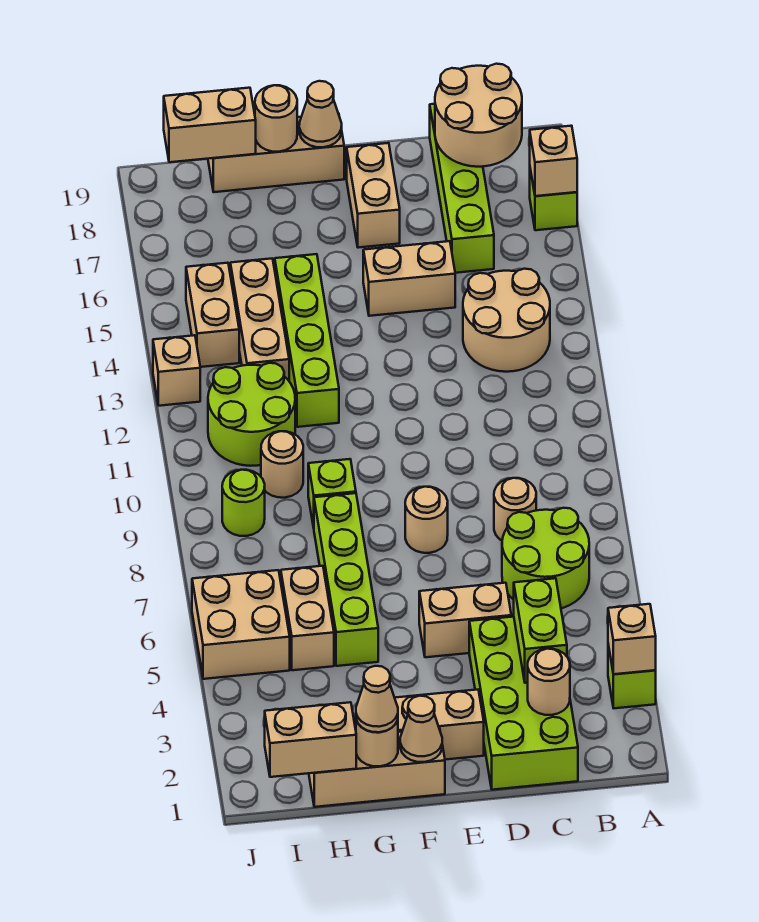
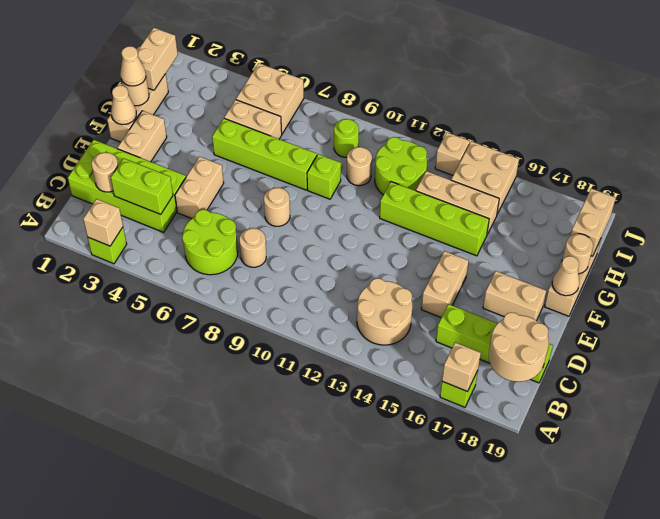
tan 1x2 brick [186,263,239,367] -> tan 2x2 brick [451,141,519,214]

